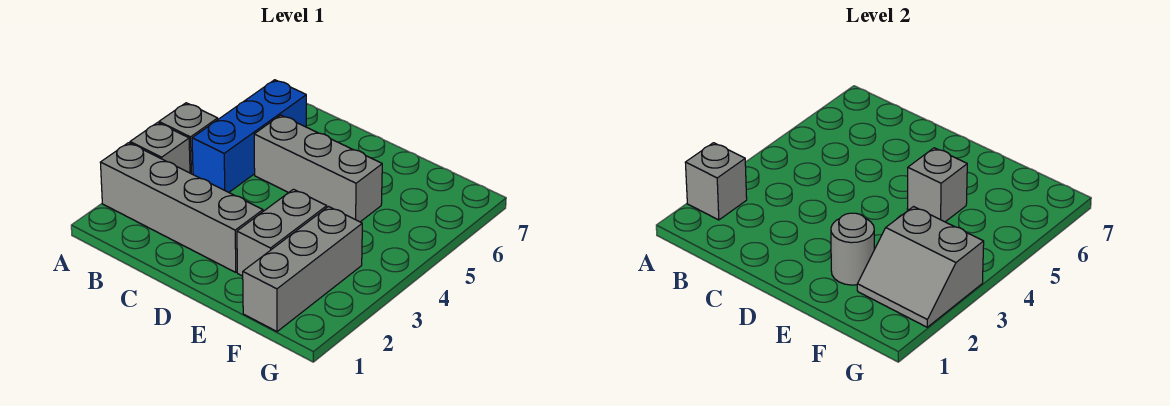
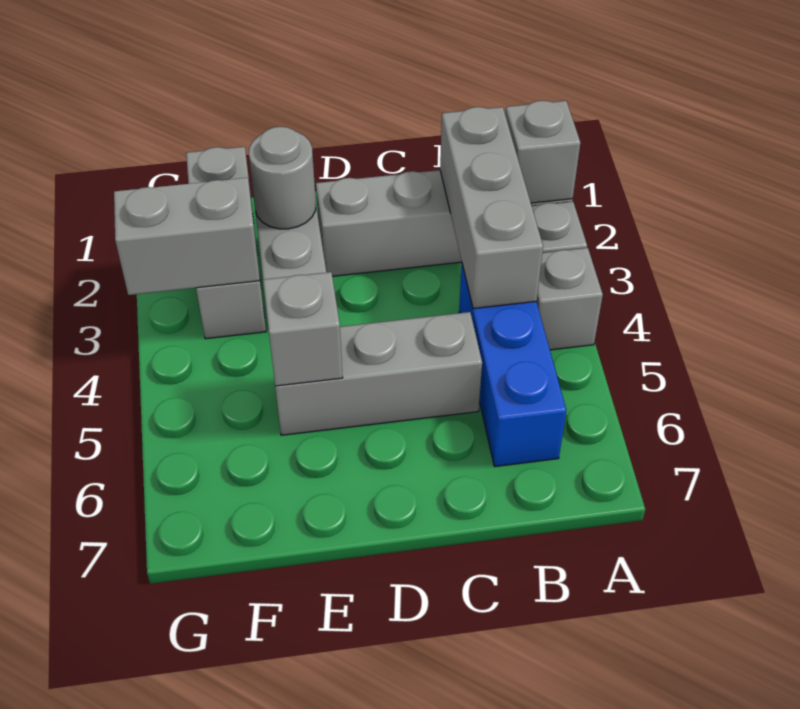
none -> grey 1x3 brick [440,107,543,309]

